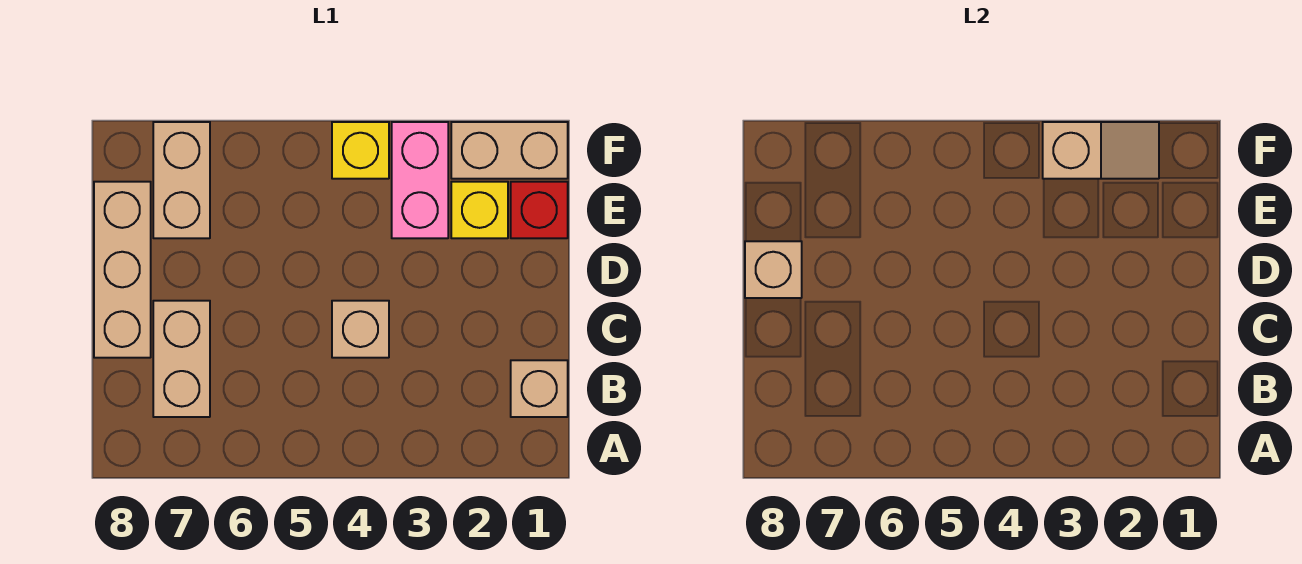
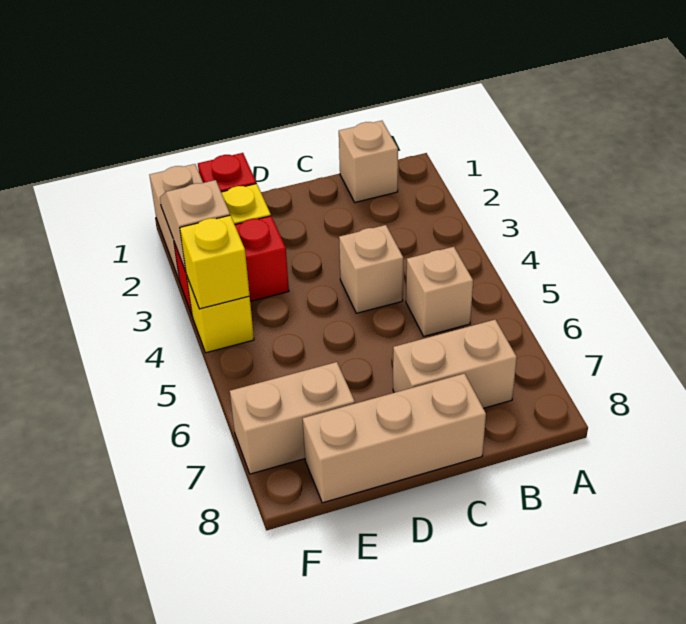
tan 1x1 brick [745,241,802,298] -> tan 1x1 brick moved to [406,247,473,336]
pink 1x2 brick [392,122,448,238] -> red 1x2 brick [174,216,289,314]
none -> yellow 1x1 brick [180,215,250,309]

